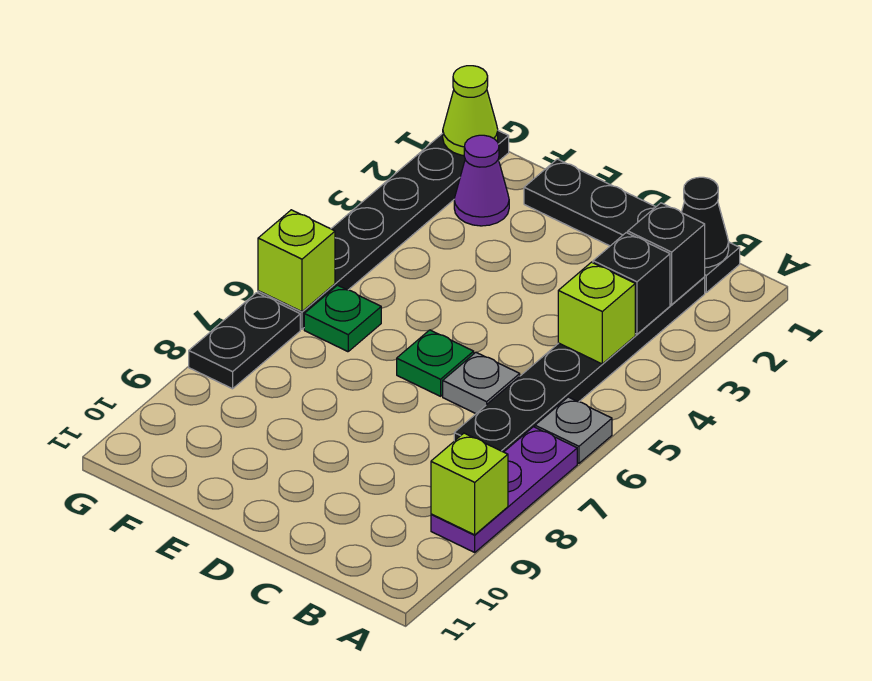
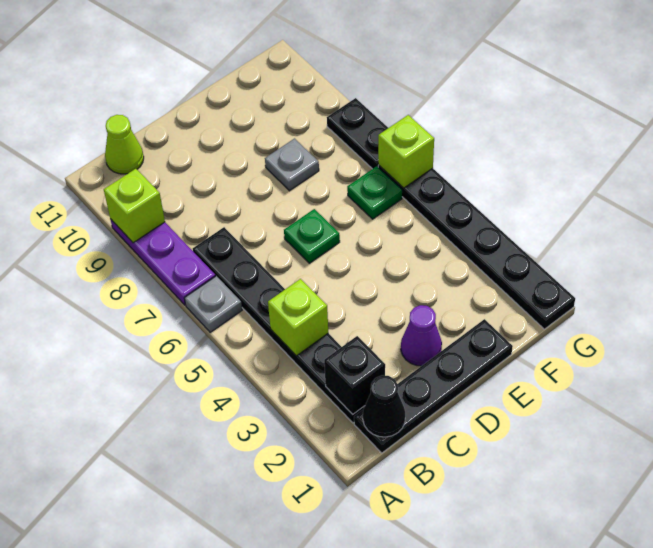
black 1x1 brick [593,233,670,334] -> none
grey 1x1 plate [443,352,520,414] -> grey 1x1 plate moved to [265,139,319,191]
purple 1x1 cone [454,135,509,226] -> purple 1x1 cone moved to [401,305,442,366]
lime 1x1 cone [443,66,498,156] -> lime 1x1 cone moved to [105,115,144,174]

